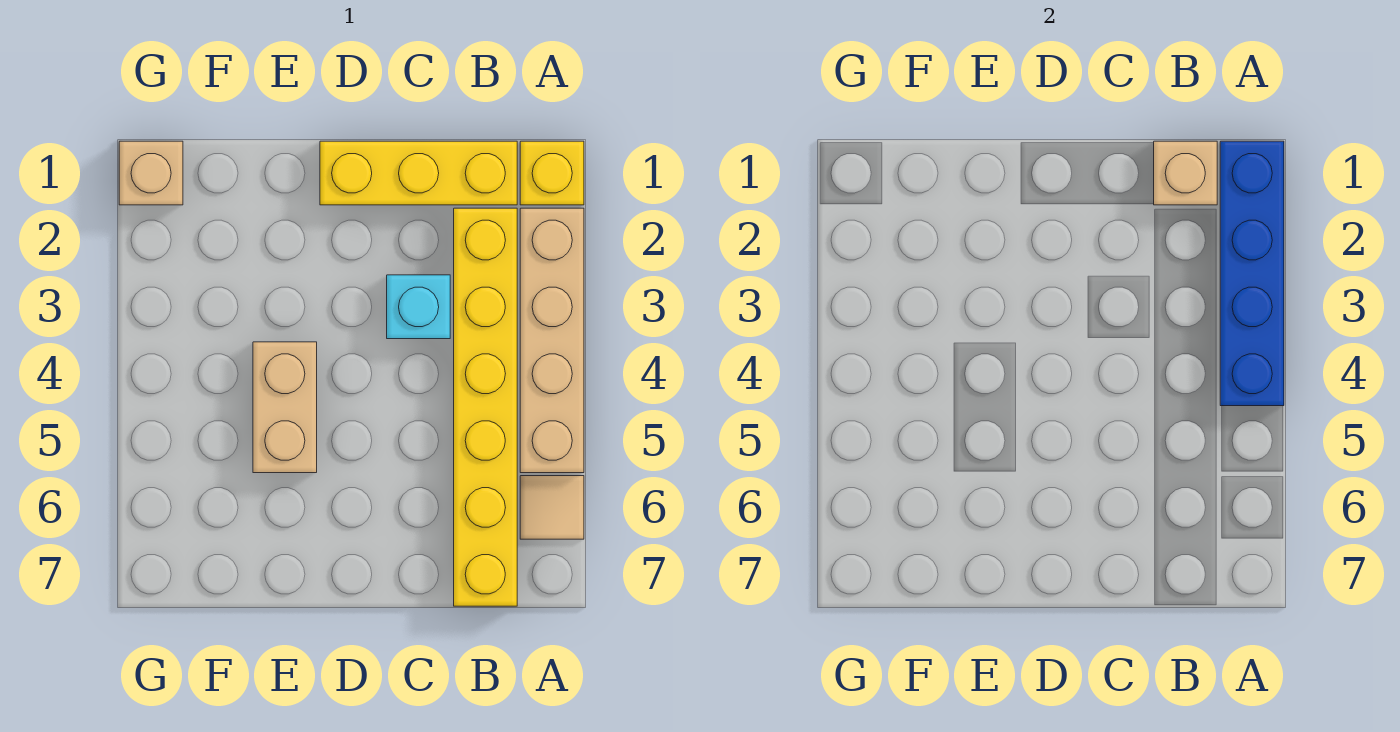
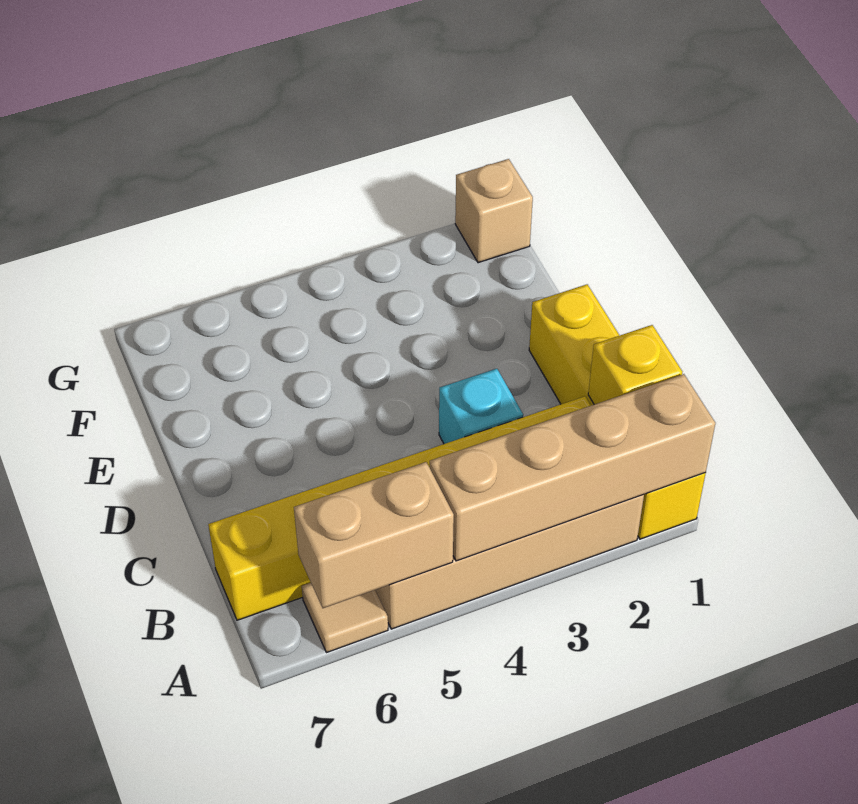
blue 1x4 brick [1220,141,1284,406] -> tan 1x4 brick [430,374,715,561]
tan 1x1 brick [1154,141,1217,205] -> yellow 1x1 brick [588,325,682,405]
tan 1x2 brick [253,342,317,473] -> tan 1x2 brick moved to [294,462,454,608]

